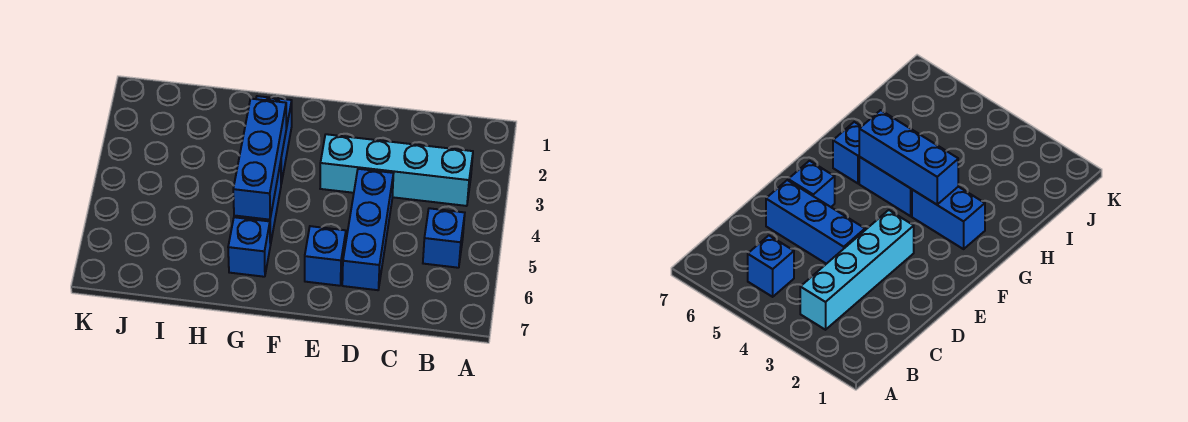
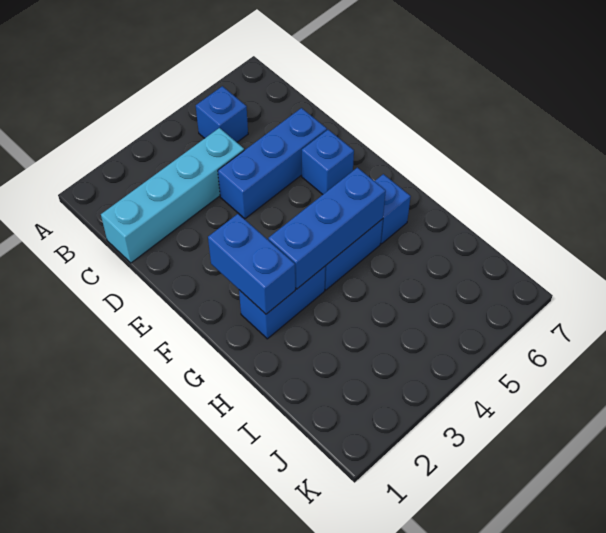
cyan 1x4 brick [320,134,473,206] -> cyan 1x4 brick turned to [101,128,244,263]
none -> blue 1x2 brick [208,214,295,314]

